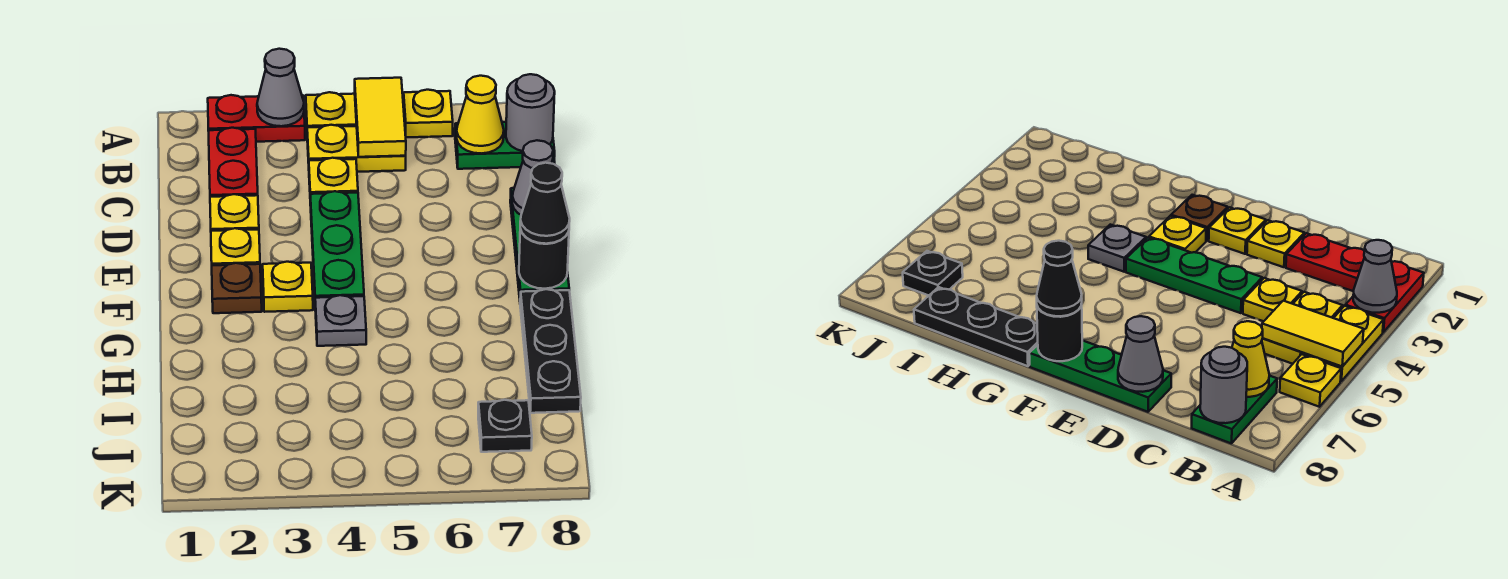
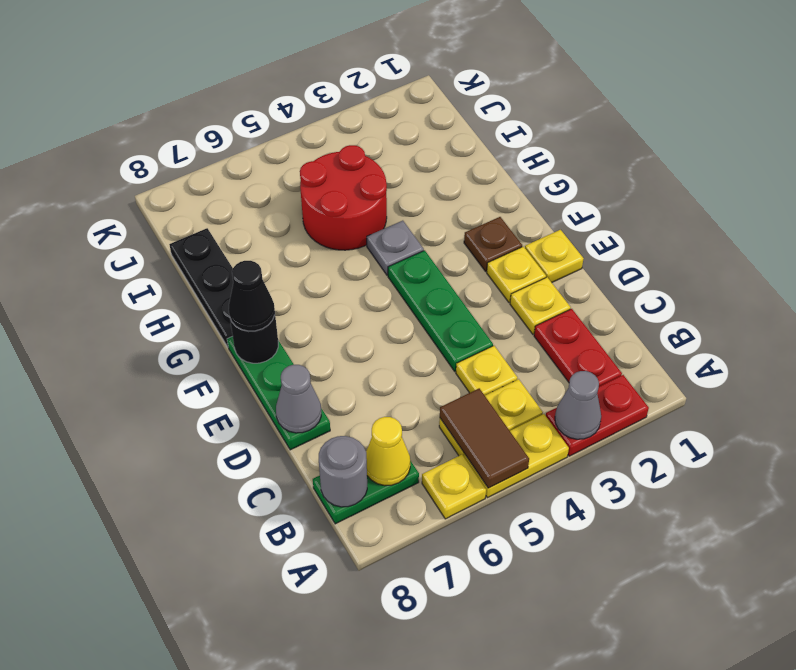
yellow 1x2 tile [355,78,406,157] -> brown 1x2 tile [440,388,529,488]
yellow 1x1 plate [263,262,313,312] -> yellow 1x1 plate moved to [525,230,584,282]
none -> red 2x2 round brick [300,145,387,250]
black 1x1 plate [478,400,532,452] -> none

